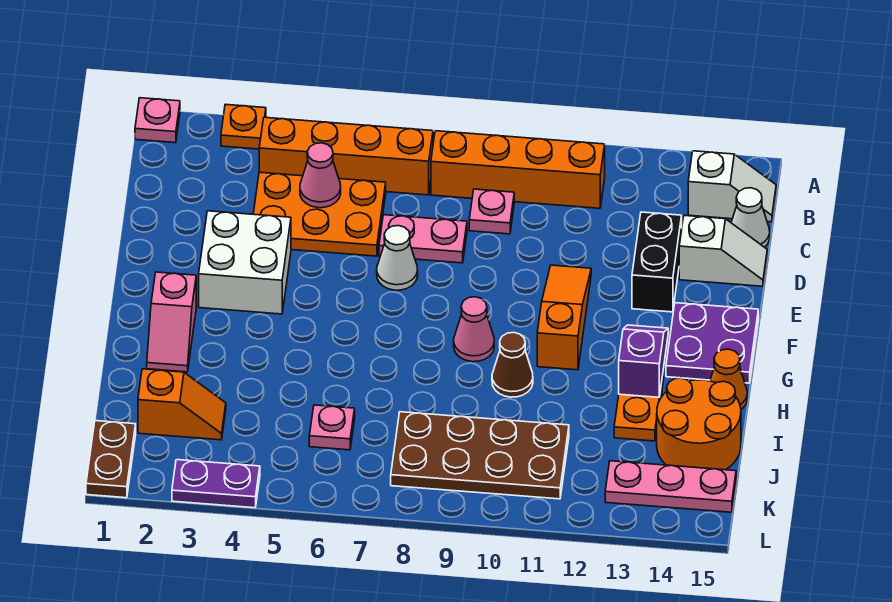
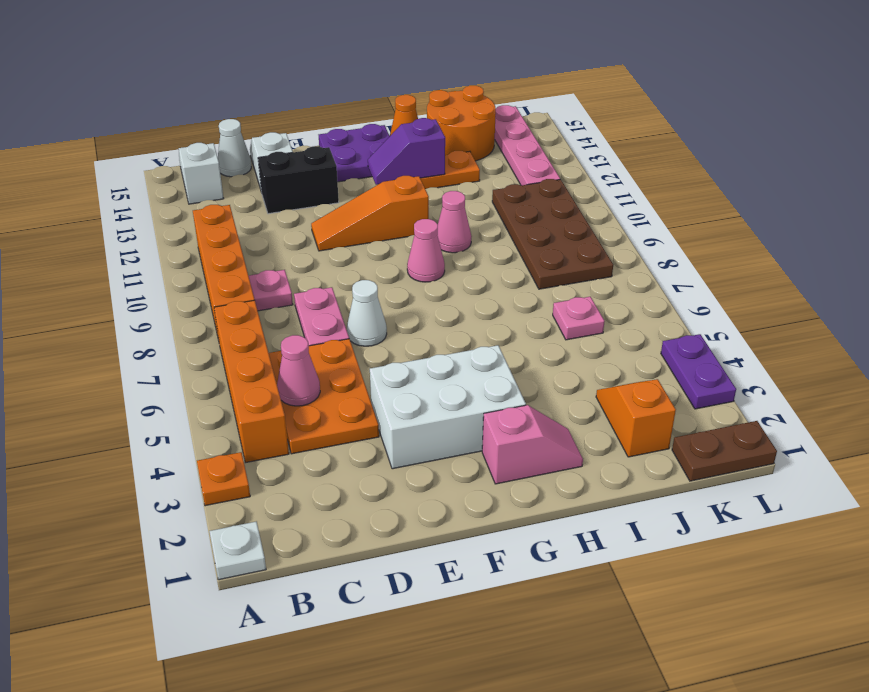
pink 1x1 plate [135,98,180,143] -> white 1x1 plate [209,522,266,580]
white 2x2 brick [199,211,291,314] -> white 2x3 brick [370,345,526,469]
brown 1x1 cone [492,332,533,397] -> pink 1x1 cone [438,191,472,253]
pink 1x3 plate [605,461,736,512] -> pink 1x4 plate [495,105,560,185]

